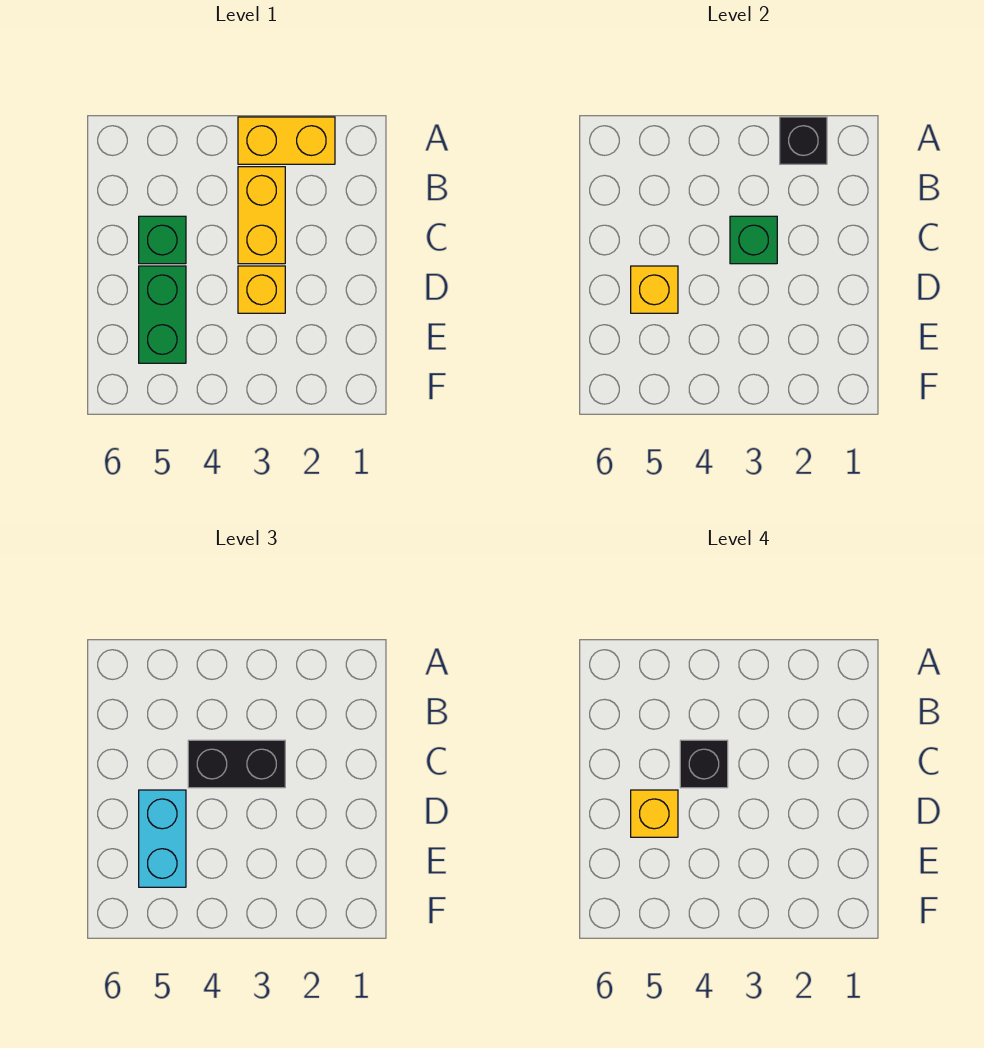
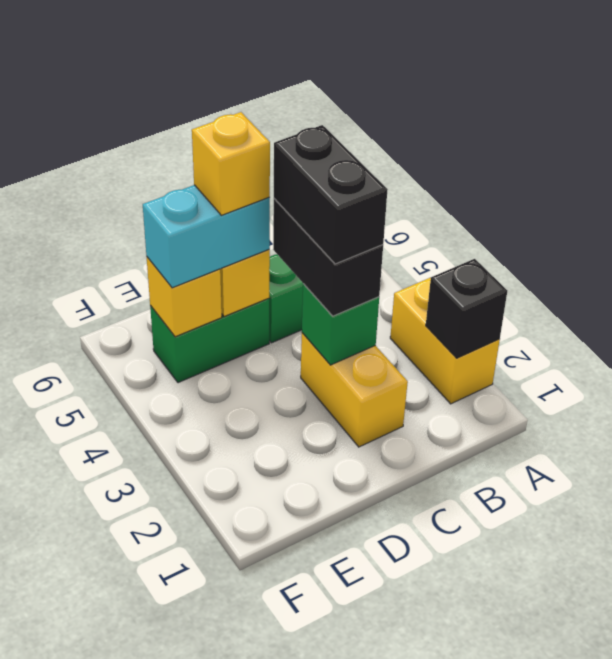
yellow 1x2 brick [238,167,285,264] -> yellow 1x2 brick turned to [301,333,408,447]
black 1x1 brick [680,740,728,788] -> black 1x2 brick [274,125,388,264]
yellow 1x1 brick [238,266,285,313] -> yellow 1x1 brick moved to [147,257,222,337]

